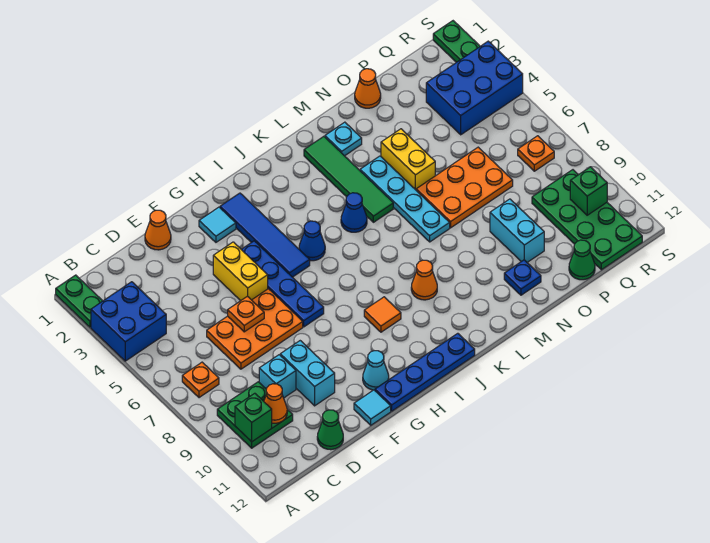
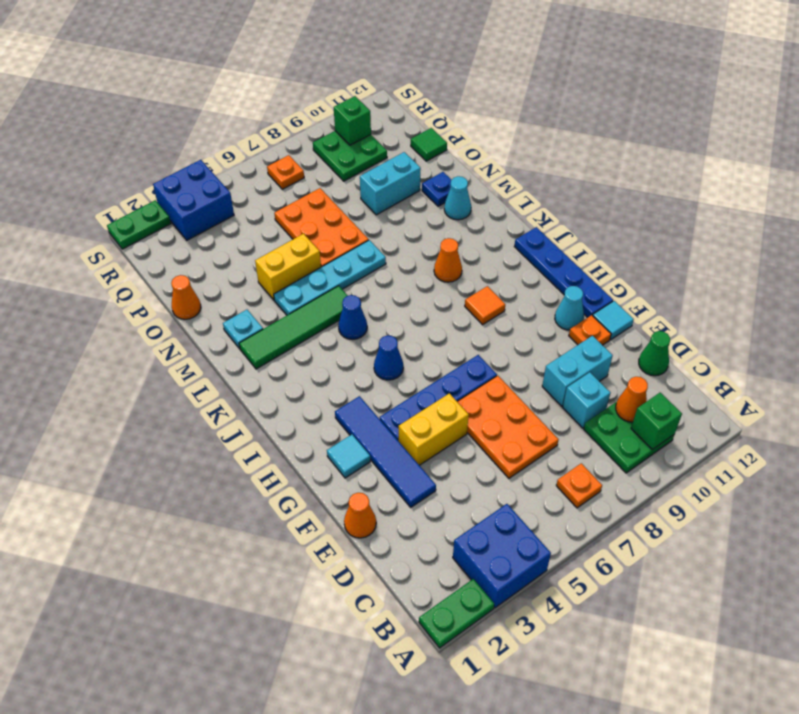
orange 1x1 plate [228,296,264,332] -> orange 1x1 plate moved to [569,315,611,345]
blue 1x4 tile [220,193,310,277] -> blue 1x4 tile turned to [335,396,436,507]
none -> cyan 1x1 cone [444,176,471,220]
green 1x1 cone [569,240,595,280] -> green 1x1 tile [411,128,447,161]
blue 2x3 brick [426,41,523,135] -> blue 2x2 brick [153,160,234,240]
green 2x4 plate [532,170,642,270] -> green 2x2 plate [313,131,387,181]

